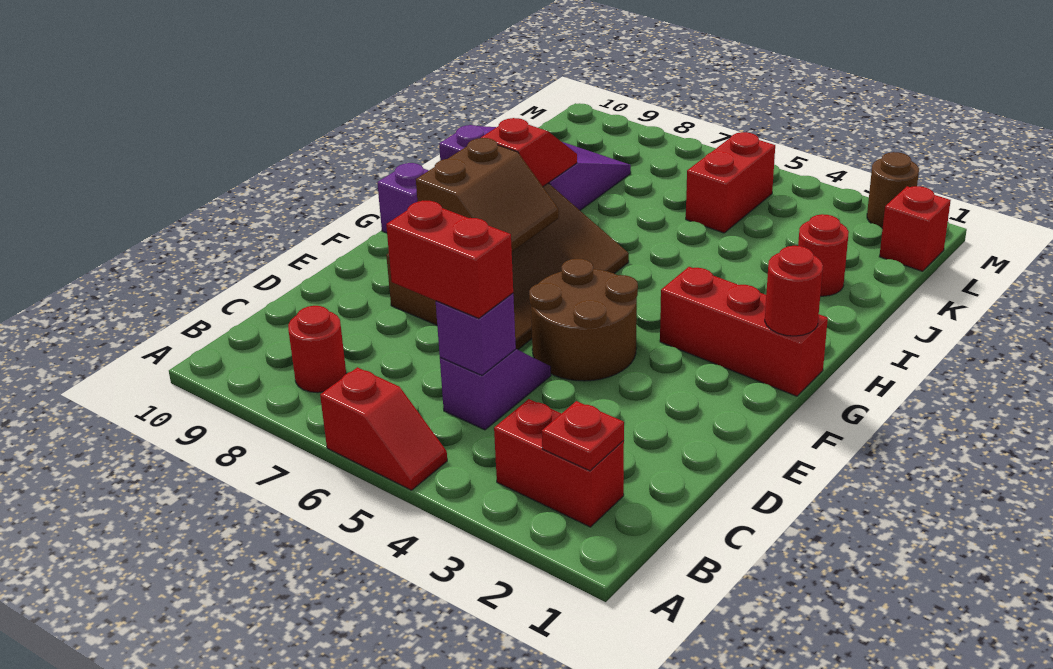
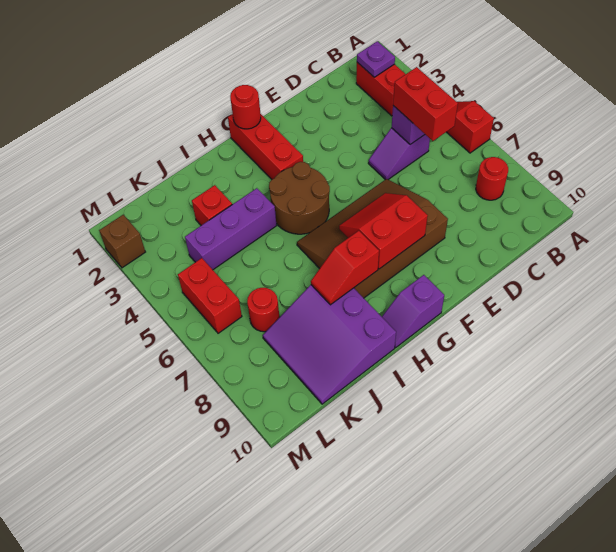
red 1x1 plate [542,401,624,471] -> purple 1x1 plate [357,41,395,77]
brown 2x2 round brick [529,259,638,381] -> brown 2x2 round brick moved to [269,162,330,234]
brown 2x2 slope [416,138,559,252] -> red 2x2 slope [339,193,428,269]
none -> purple 1x3 brick [185,188,277,270]
red 1x1 round brick [798,214,849,296] -> red 1x1 round brick moved to [247,288,279,332]
red 1x2 brick [686,132,775,233] -> red 1x2 brick turned to [178,258,242,333]
red 1x1 brick [879,186,951,271] -> red 1x1 brick moved to [192,185,232,225]
brown 1x1 round brick [867,152,919,228] -> brown 1x1 brick [99,215,145,268]

